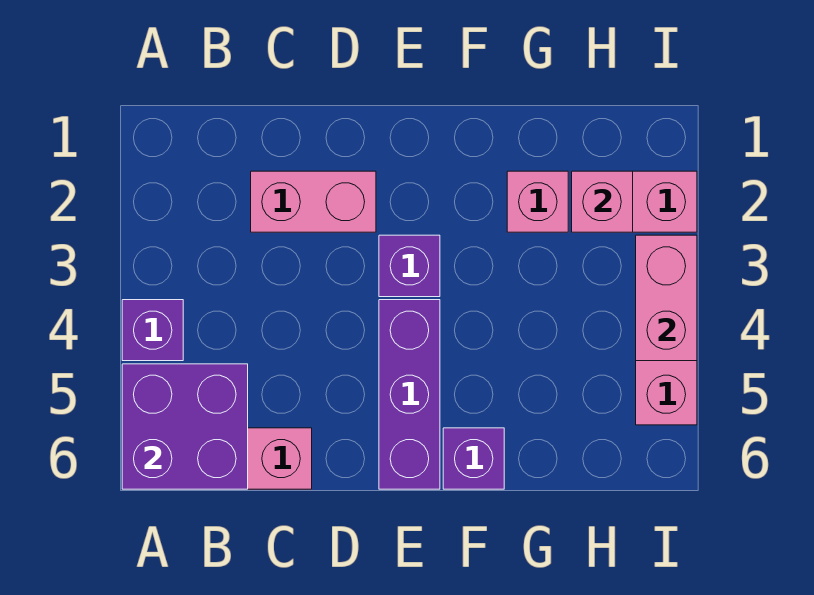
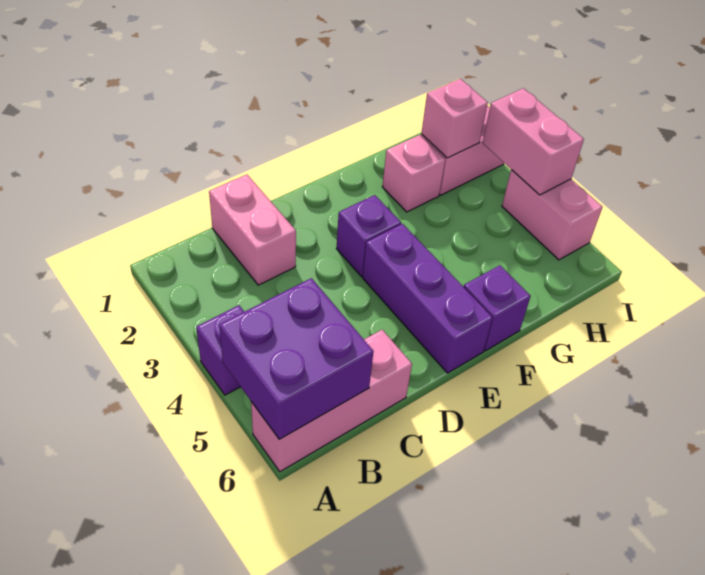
pink 1x2 brick [251,171,376,232] -> pink 1x2 brick turned to [209,175,296,285]

